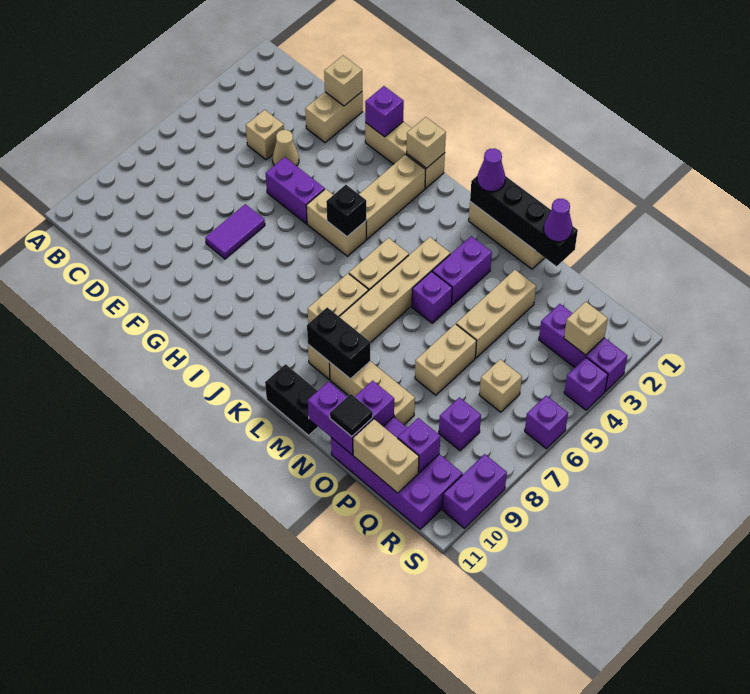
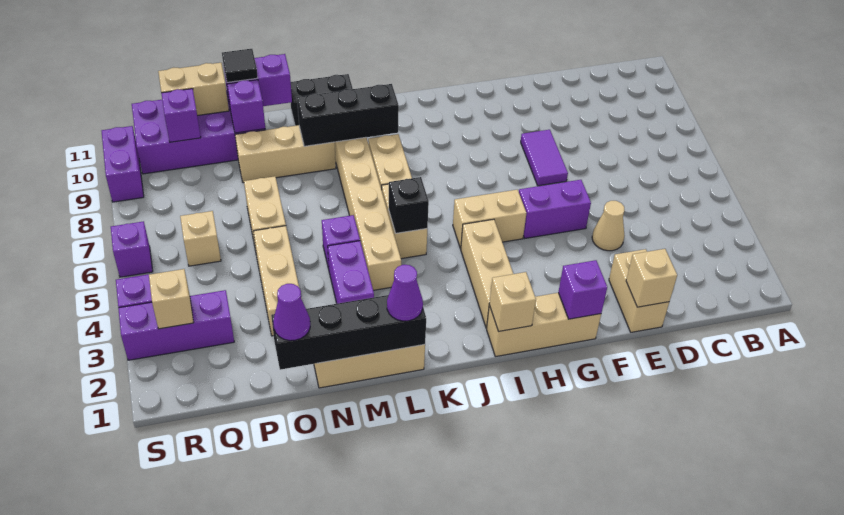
tan 1x1 brick [246,110,284,160] -> none
black 1x1 brick [326,185,366,237] -> black 1x1 brick moved to [389,177,429,233]
black 1x2 brick [307,307,370,379] -> black 1x3 brick [297,84,399,146]
purple 1x1 brick [439,397,481,451] -> none

